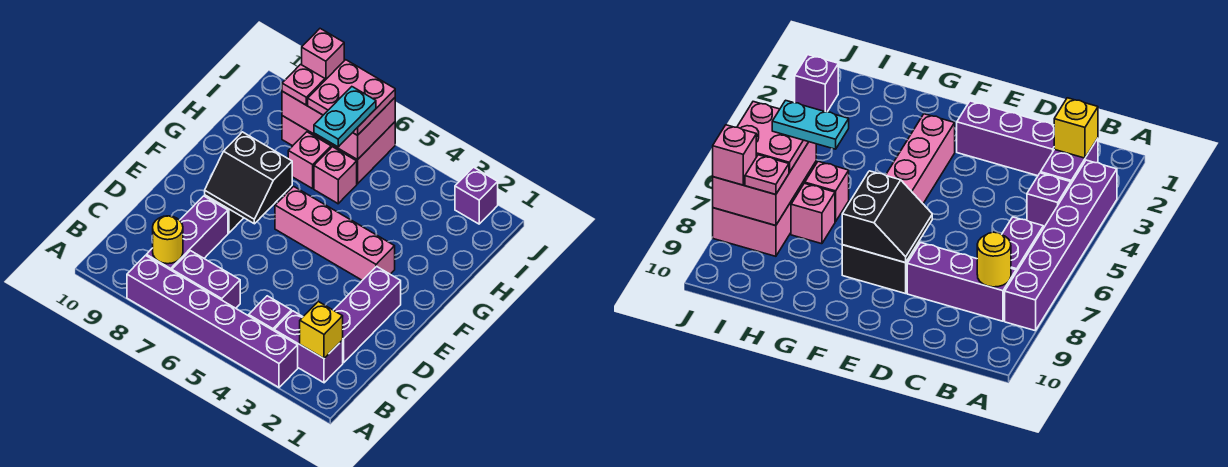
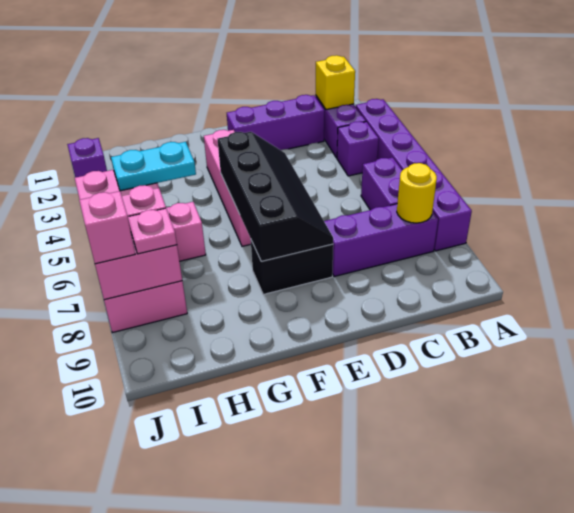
black 2x2 slope [205,132,292,224] -> black 2x4 slope [217,132,333,261]
pink 1x1 brick [288,132,331,189] -> none

